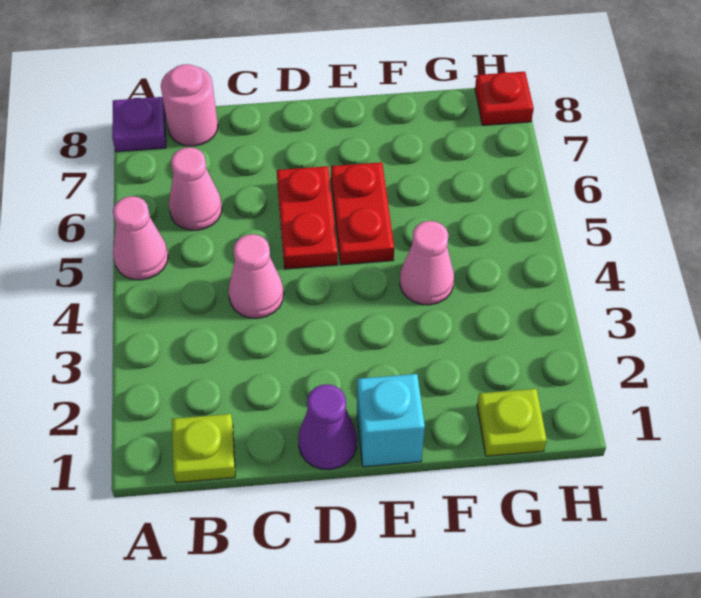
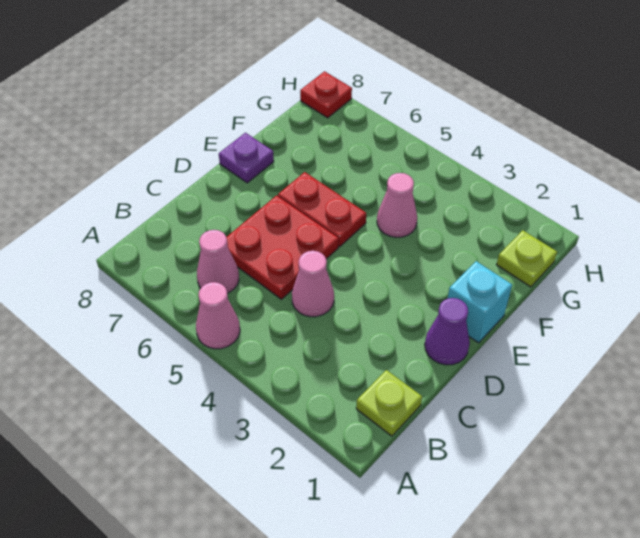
purple 1x1 plate [112,97,166,152] -> purple 1x1 plate moved to [219,133,274,183]
pink 1x1 round brick [161,64,218,146] -> none
red 1x2 plate [277,166,338,269] -> red 2x2 plate [226,195,339,299]

